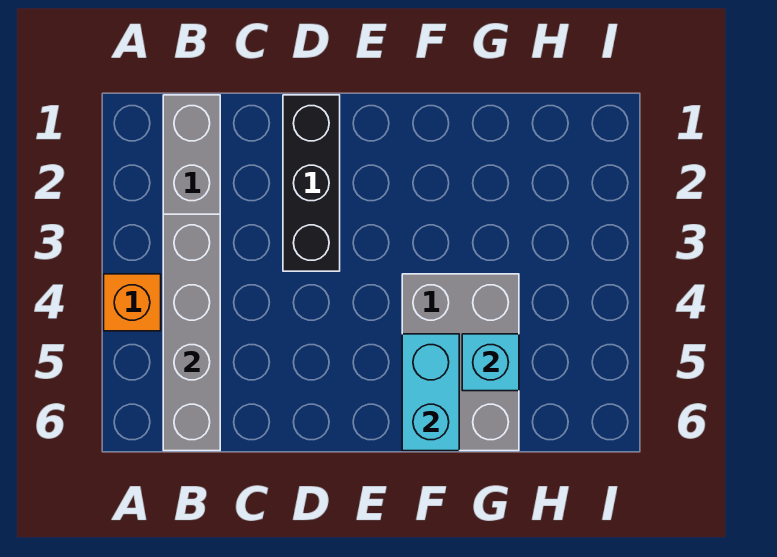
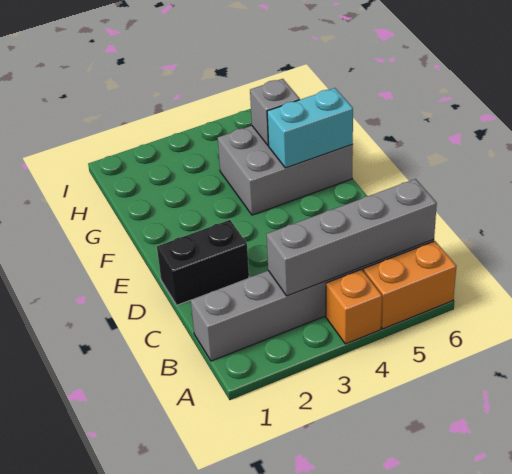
none -> orange 1x2 brick [364,241,456,329]
black 1x3 brick [283,95,340,271] -> black 1x2 brick [157,220,249,305]
cyan 1x1 brick [462,334,519,391] -> grey 1x1 brick [250,79,300,146]

